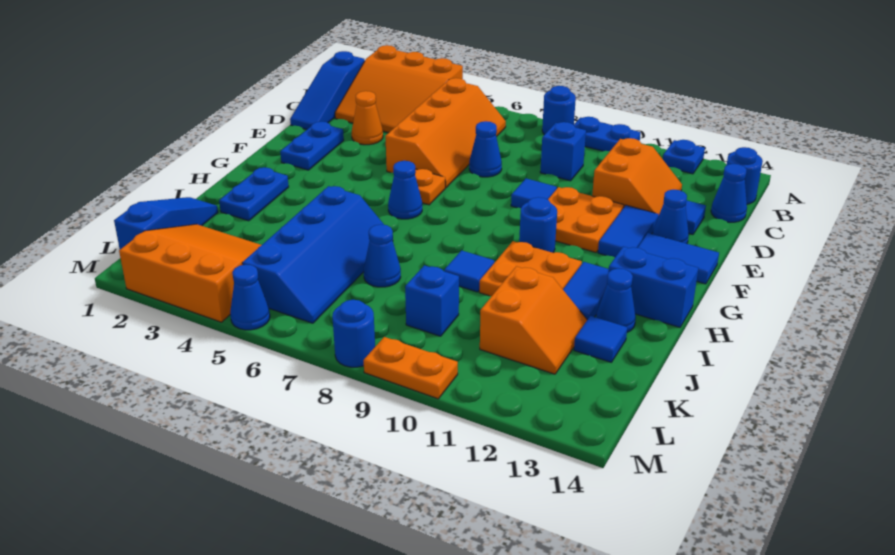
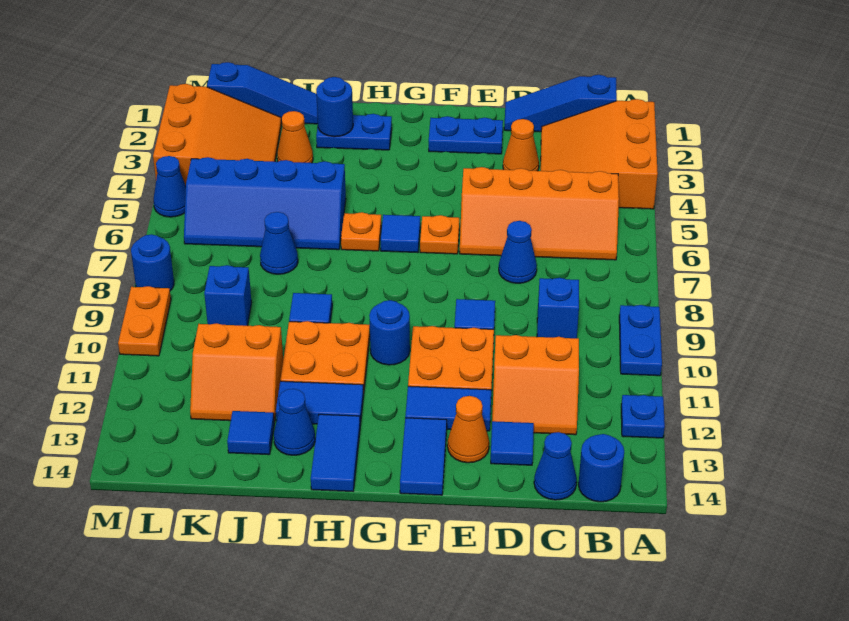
blue 1x1 round brick [542,86,576,135] -> blue 1x1 round brick moved to [316,77,353,137]
blue 1x1 cone [653,190,689,244] -> orange 1x1 cone [448,396,489,463]
blue 1x1 cone [388,161,422,219] -> blue 1x1 tile [380,215,420,253]
none -> orange 1x1 plate [341,212,381,251]
blue 1x2 brick [608,247,698,327] -> blue 1x2 tile [311,414,360,491]
none -> orange 1x1 cone [277,111,313,163]

